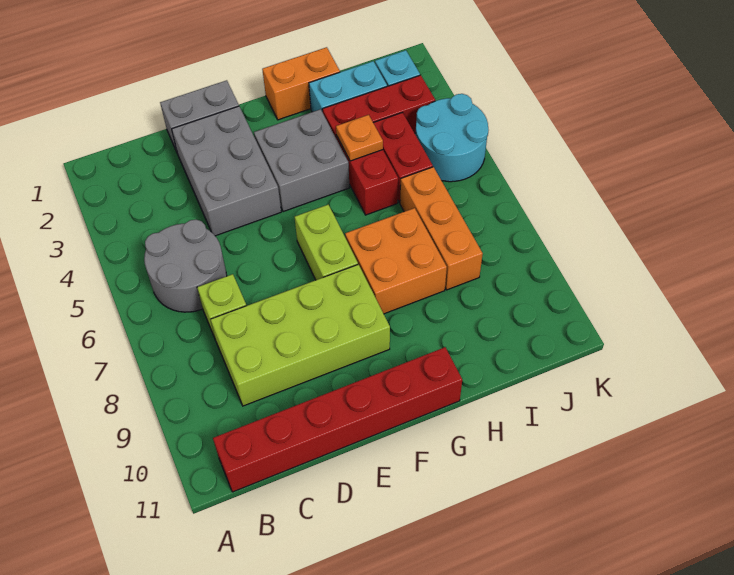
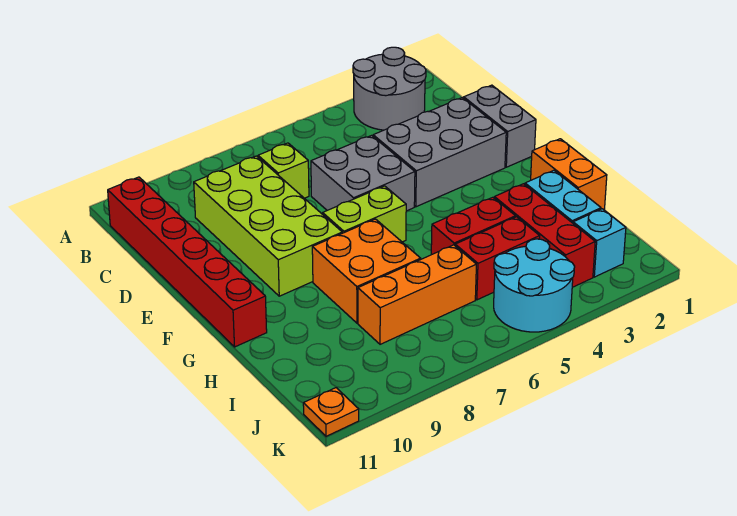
grey 2x2 round brick [144,220,227,312] -> grey 2x2 round brick moved to [353,47,426,130]
grey 2x2 brick [254,109,349,212] -> grey 2x2 brick moved to [311,135,415,211]
orange 1x1 plate [336,115,383,161] -> orange 1x1 plate moved to [303,388,359,436]

